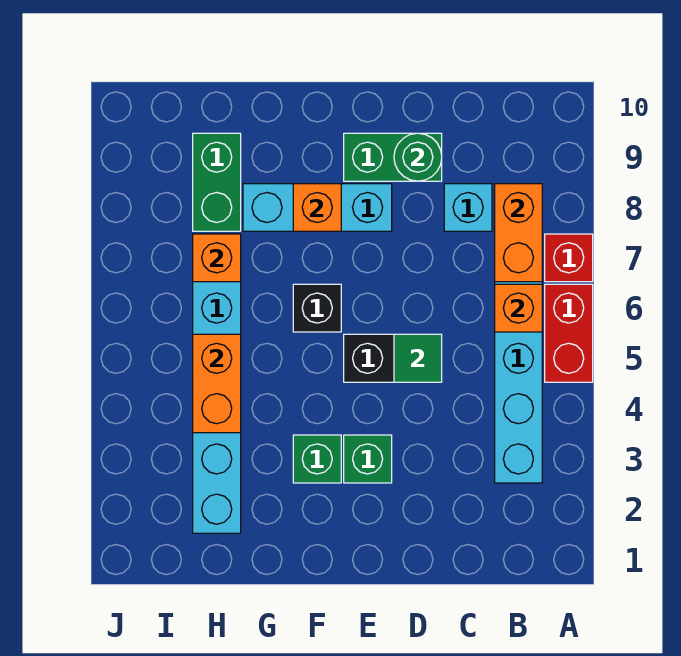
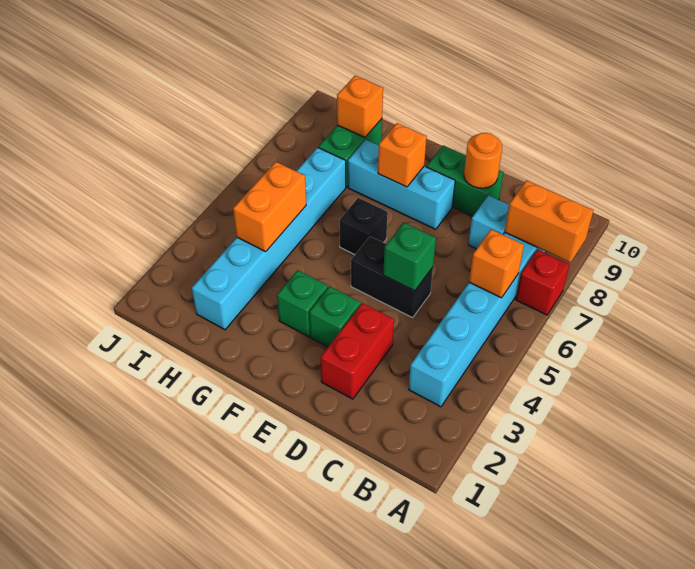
red 1x2 brick [545,284,593,382] -> red 1x2 brick moved to [321,303,394,399]
orange 1x2 brick [495,184,542,282] -> orange 1x2 brick turned to [505,181,594,263]
green 1x1 tile [394,334,442,382] -> green 1x1 brick [383,223,436,291]
green 1x1 round brick [394,133,442,181] -> orange 1x1 round brick [464,133,502,188]
orange 1x1 brick [193,234,241,282] -> orange 1x1 brick moved to [337,76,383,137]

